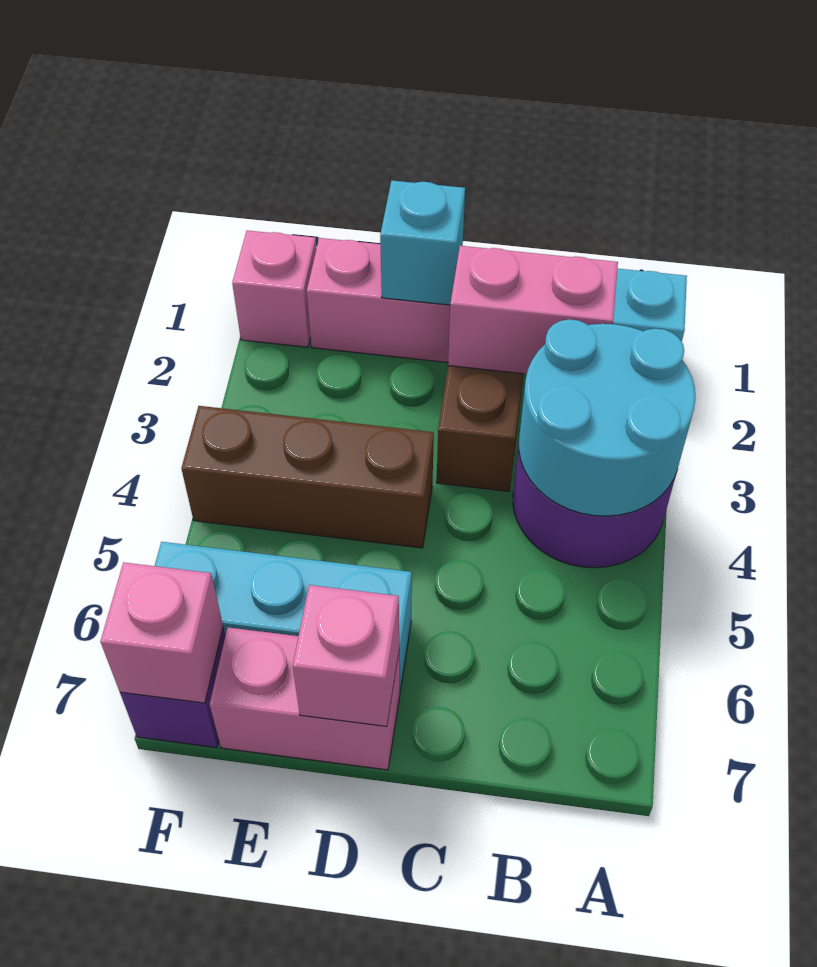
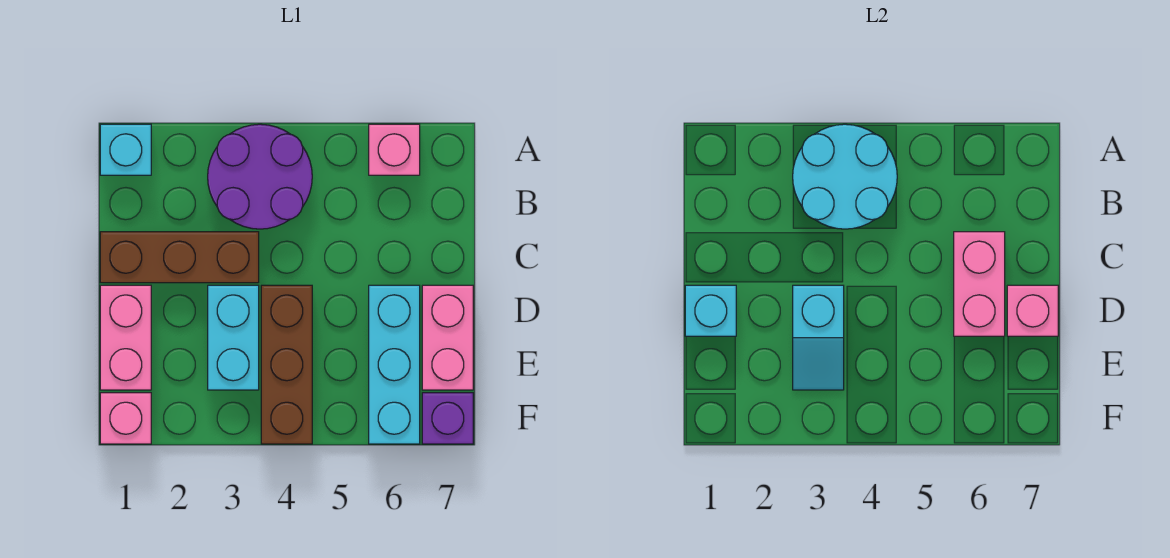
pink 1x2 brick [448,246,618,374] -> pink 1x2 brick moved to [954,232,1005,336]
none -> cyan 1x2 brick [208,285,259,390]
none -> cyan 1x2 slope [793,285,844,390]
pink 1x1 brick [100,562,223,703] -> pink 1x1 brick moved to [369,124,420,175]

